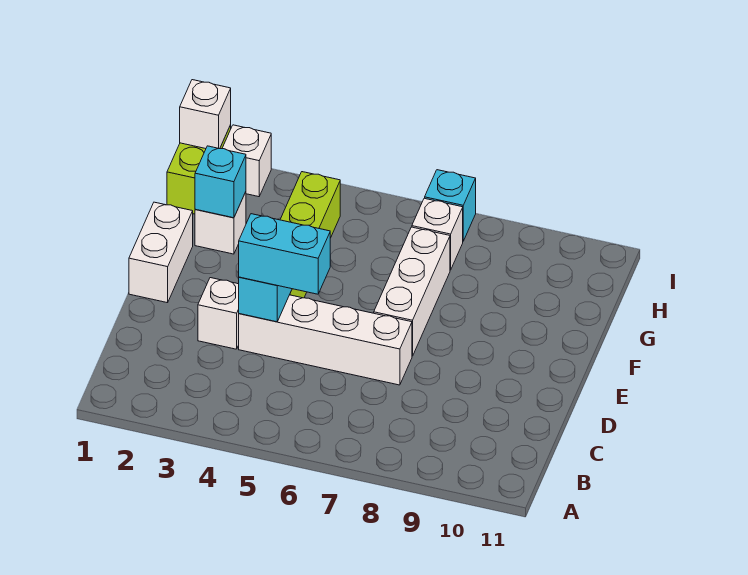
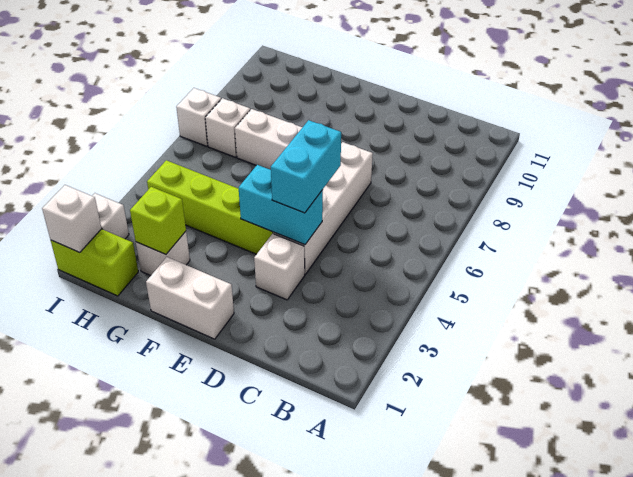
cyan 1x1 brick [195,146,246,218] -> lime 1x1 brick [130,187,186,254]
cyan 1x1 brick [425,170,476,241] -> white 1x1 brick [176,88,221,146]

